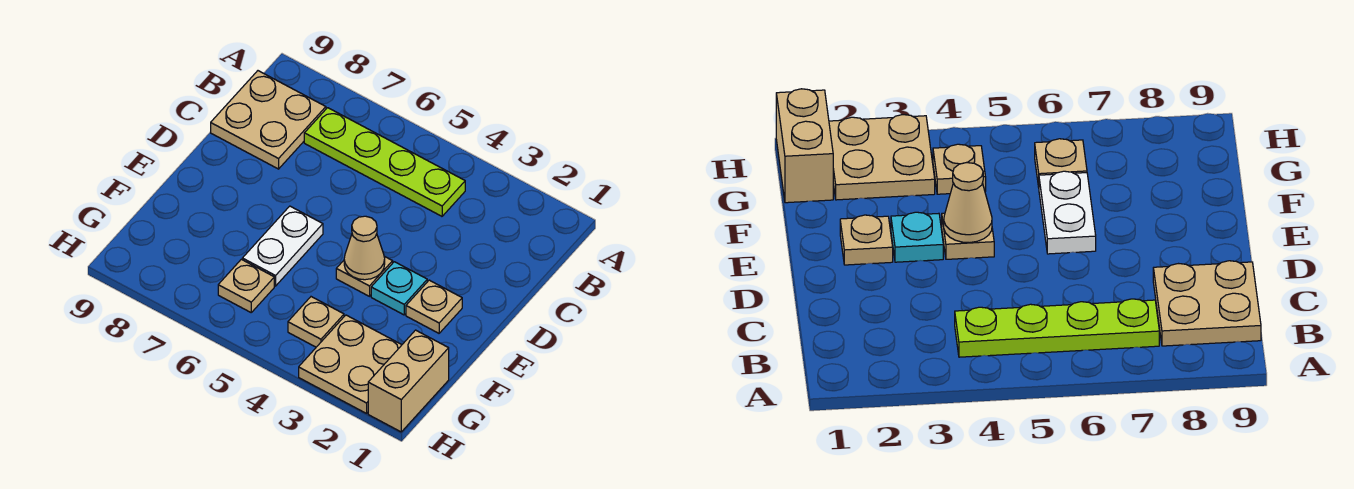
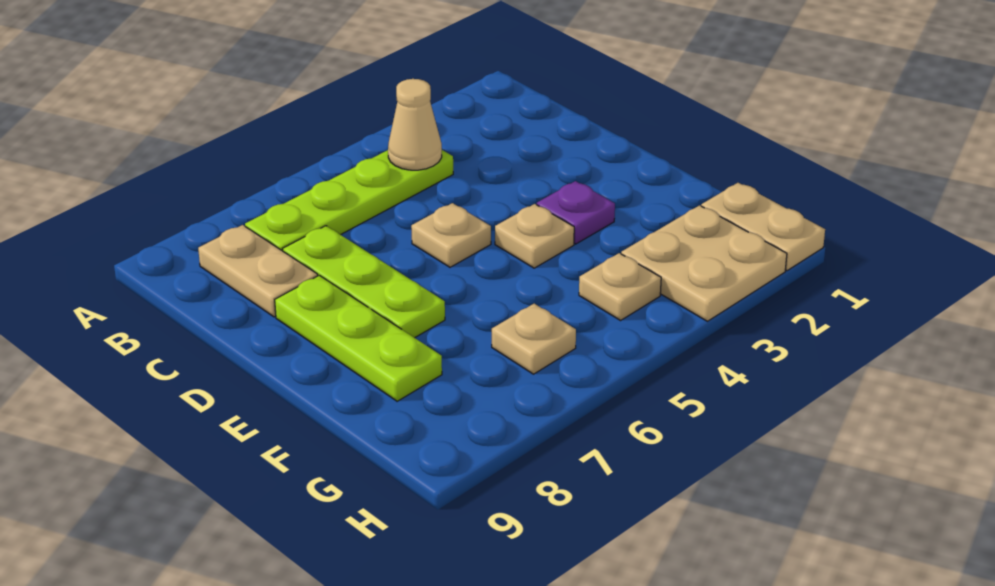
tan 2x2 plate [211,71,326,169] -> tan 1x2 plate [198,225,318,317]
none -> lime 1x3 plate [283,226,445,338]
none -> lime 1x3 plate [275,275,442,401]
tan 1x1 plate [406,280,462,333] -> tan 1x1 plate moved to [411,203,491,267]
cyan 1x1 plate [371,262,427,315] -> purple 1x1 plate [537,181,615,244]
tan 1x1 cone [344,216,385,280] -> tan 1x1 cone moved to [388,79,442,170]
white 1x2 plate [242,206,323,286] -> none
tan 1x2 brick [368,330,449,432] -> tan 1x2 plate [701,183,825,271]

